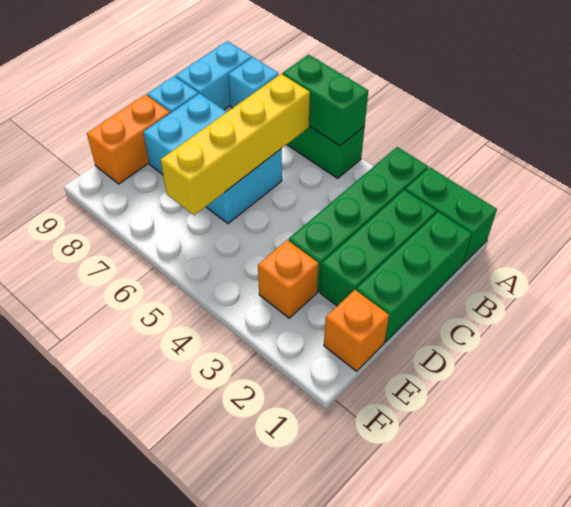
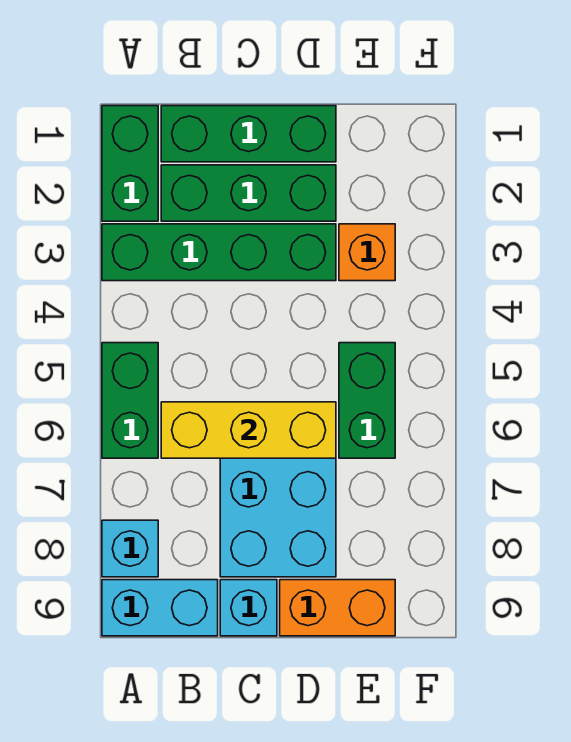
green 1x2 brick [282,55,368,146] -> green 1x2 brick moved to [339,343,395,458]
yellow 1x4 brick [161,74,310,215] -> yellow 1x3 brick [161,402,336,458]
orange 1x1 brick [324,290,389,371] -> none

